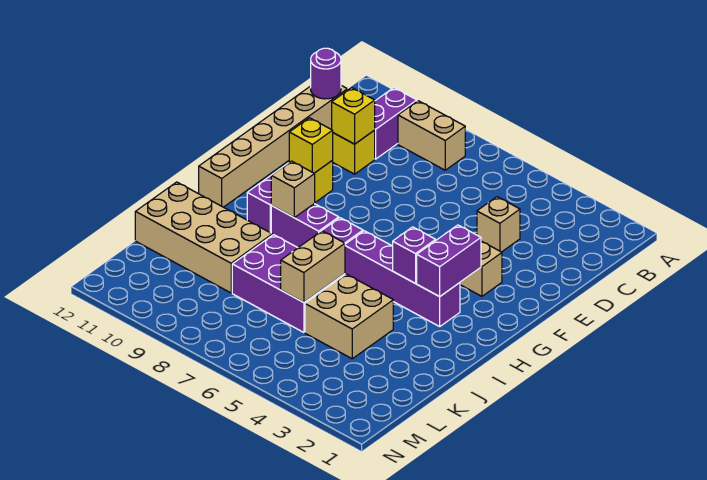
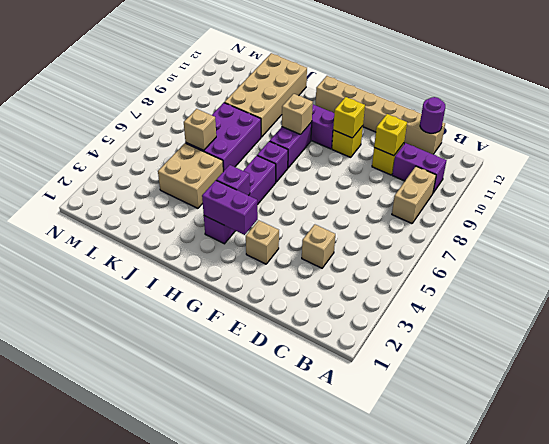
tan 1x2 brick [281,231,345,302] -> tan 1x1 brick [184,109,216,150]

